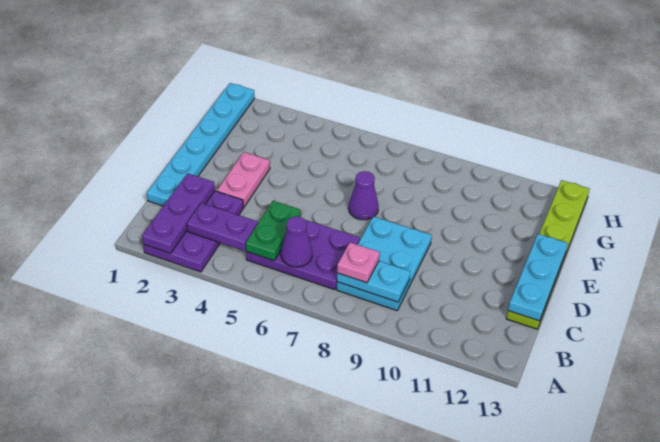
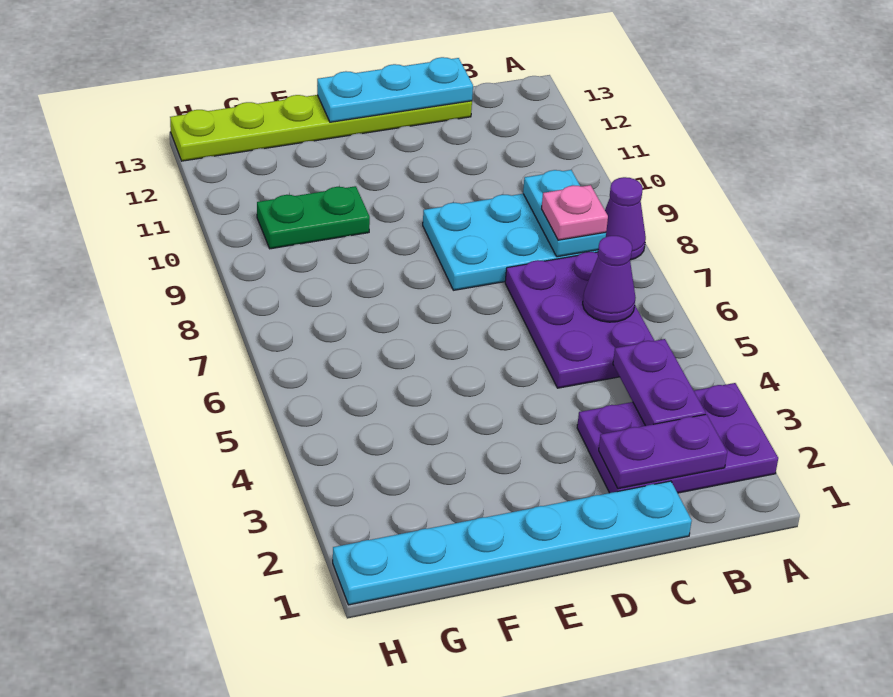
purple 1x3 plate [142,174,215,253] -> purple 1x2 plate [599,414,727,489]
green 1x2 plate [246,201,301,261] -> green 1x2 plate moved to [257,186,370,249]
pink 1x2 plate [217,152,270,207] -> none
purple 1x1 cone [349,171,378,220] -> purple 1x1 cone moved to [605,177,646,260]

